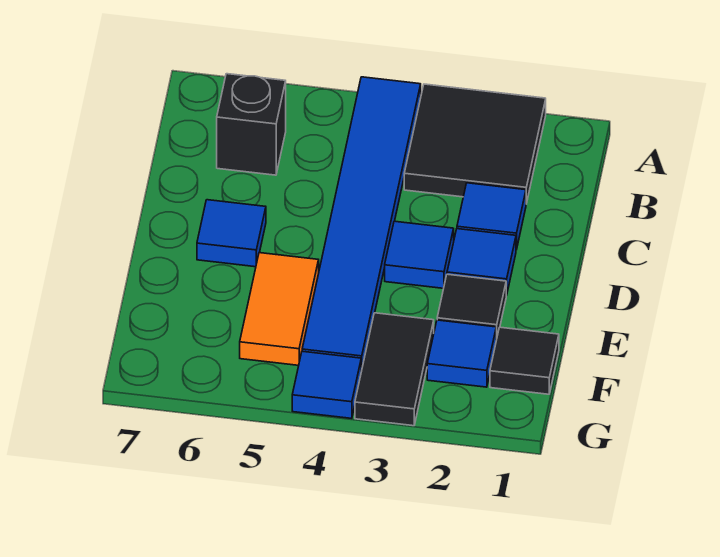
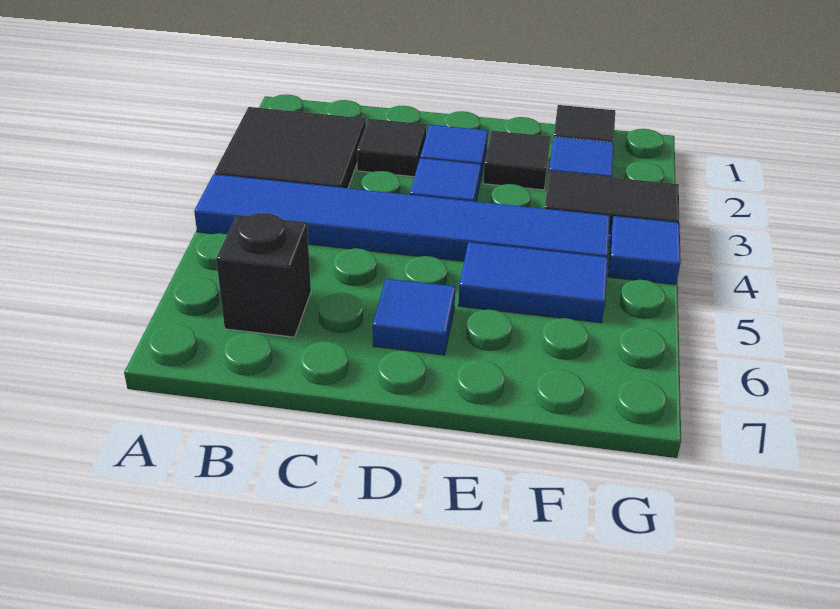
blue 1x1 tile [457,183,526,250] -> black 1x1 tile [357,119,427,177]
orange 1x2 tile [240,253,319,365] -> blue 1x2 tile [458,242,608,323]

